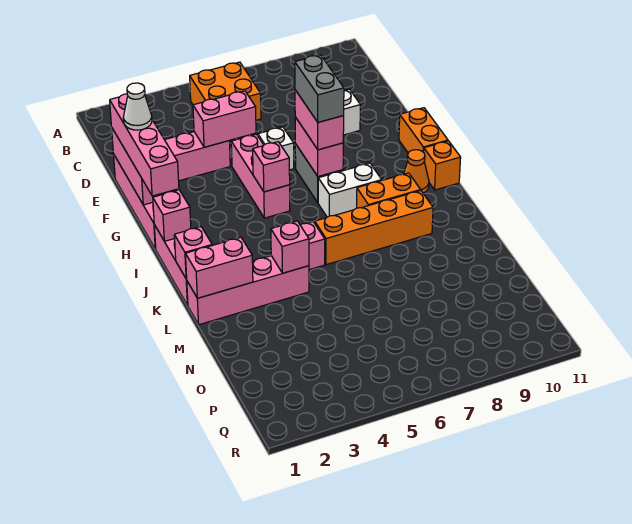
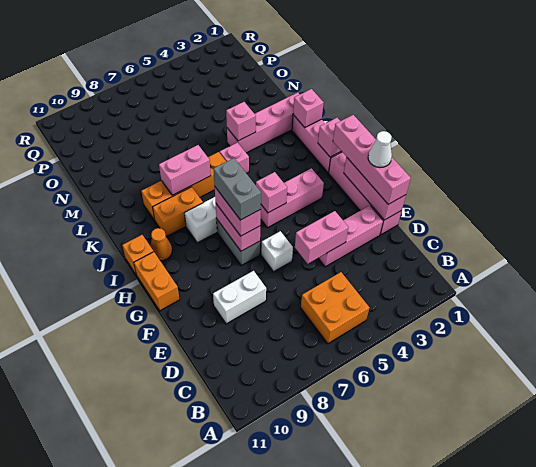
pink 1x3 brick [231,134,290,218] -> pink 1x3 brick turned to [260,168,324,228]
pink 1x2 brick [186,237,253,298] -> pink 1x2 brick moved to [159,145,211,195]

